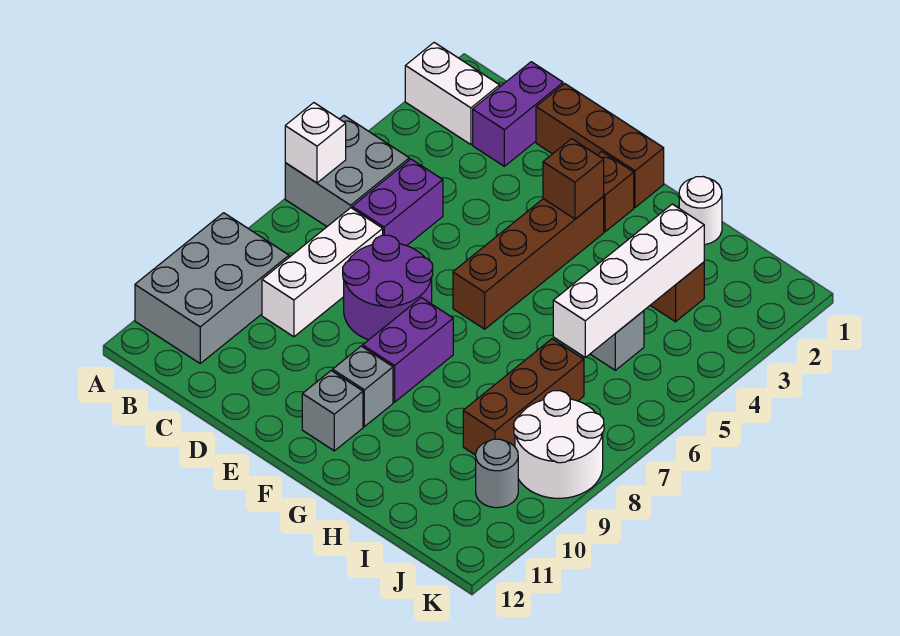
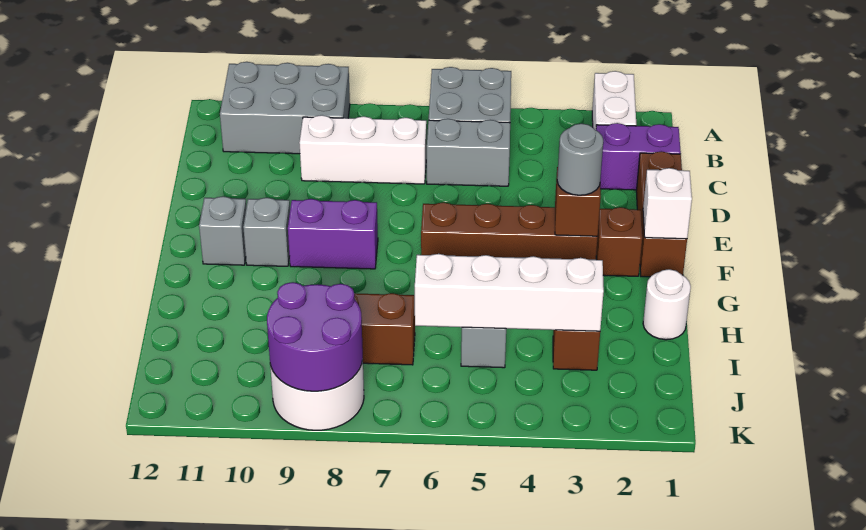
white 1x1 brick [285,103,346,183] -> white 1x1 brick moved to [643,168,692,239]
purple 1x2 brick [352,159,443,246] -> grey 1x2 brick [427,119,510,186]
purple 2x2 round brick [343,235,433,340] -> purple 2x2 round brick moved to [267,282,363,391]
grey 1x1 round brick [476,439,518,508] -> grey 1x1 round brick moved to [557,124,603,195]

